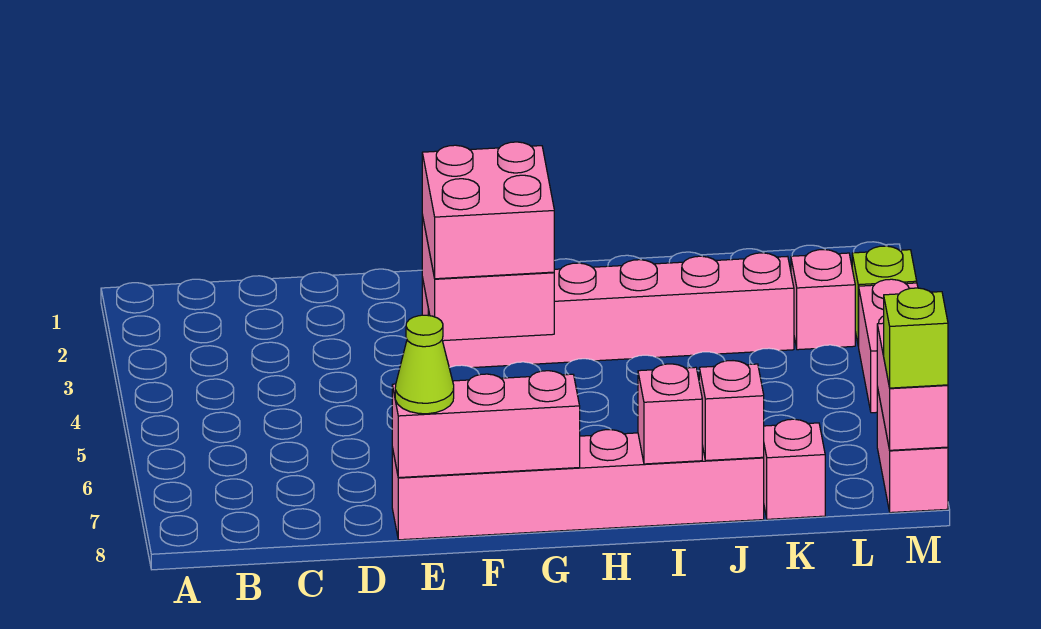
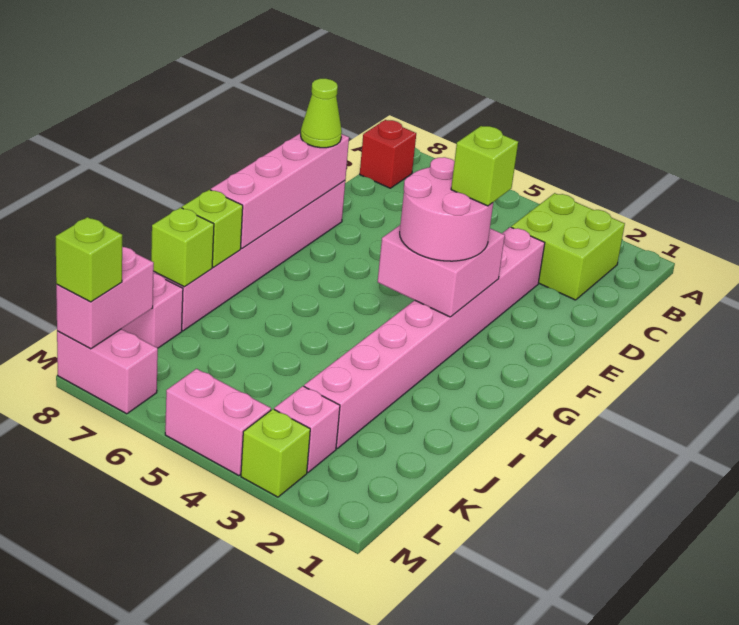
none -> lime 2x2 brick [511,193,625,300]
none -> red 1x1 brick [360,120,416,188]
pink 1x3 brick [392,371,580,478] -> pink 1x4 brick [211,133,349,248]
pink 1x6 brick [422,253,794,368] -> pink 1x8 brick [304,227,545,448]
pink 2x2 brick [422,142,554,279] -> pink 2x2 round brick [400,157,493,261]
none -> lime 1x1 brick [451,126,518,206]
pink 1x1 brick [638,364,702,464] -> lime 1x1 brick [182,190,243,267]
pink 1x1 brick [699,361,764,461] -> lime 1x1 brick [151,208,214,287]
pink 1x2 brick [877,323,948,450] -> pink 1x2 brick turned to [56,247,154,349]

